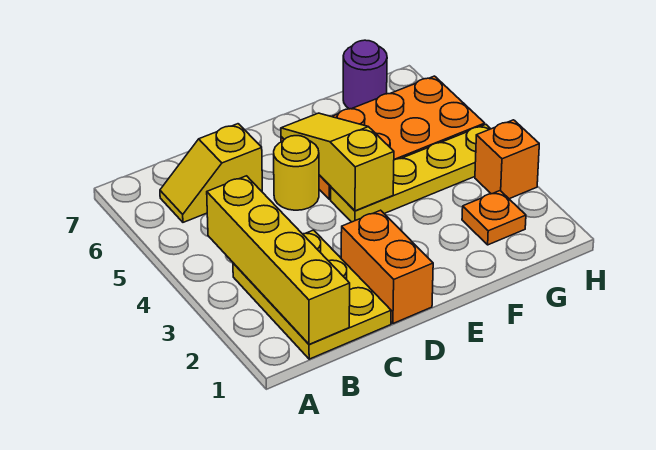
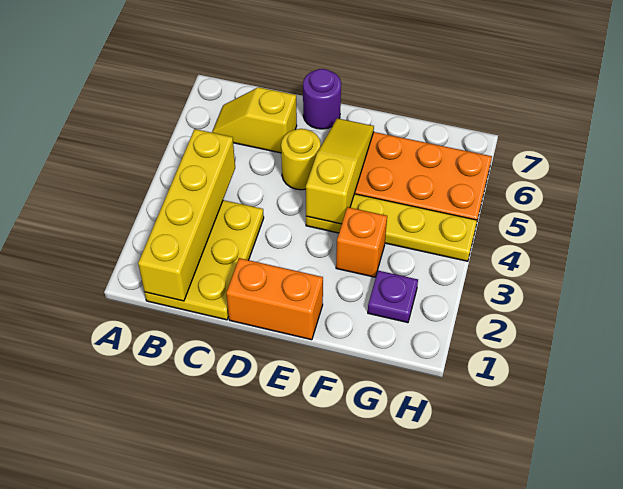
orange 1x2 brick [341,210,433,323] -> orange 1x2 brick turned to [226,258,323,340]
orange 1x1 plate [462,191,526,245] -> purple 1x1 plate [368,271,418,323]
purple 1x1 round brick [343,40,387,109] -> purple 1x1 round brick moved to [303,69,341,129]
orange 1x1 brick [475,120,539,199] -> orange 1x1 brick moved to [336,207,387,277]

